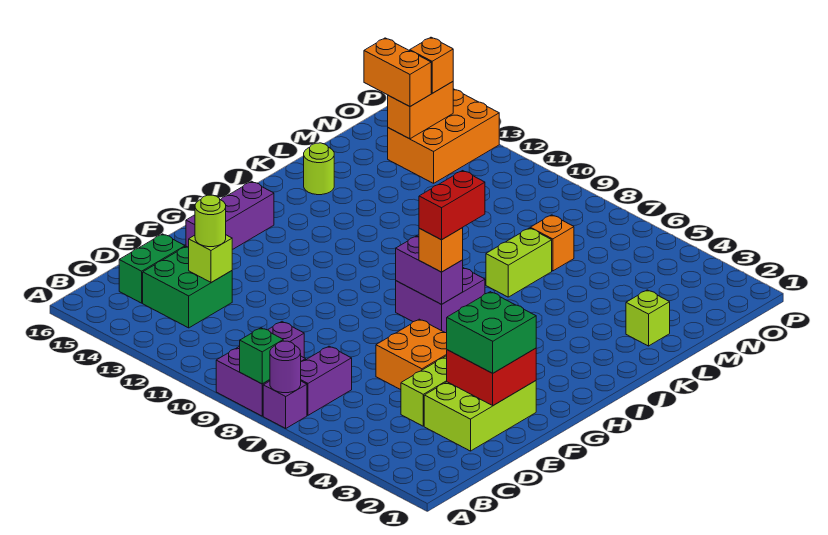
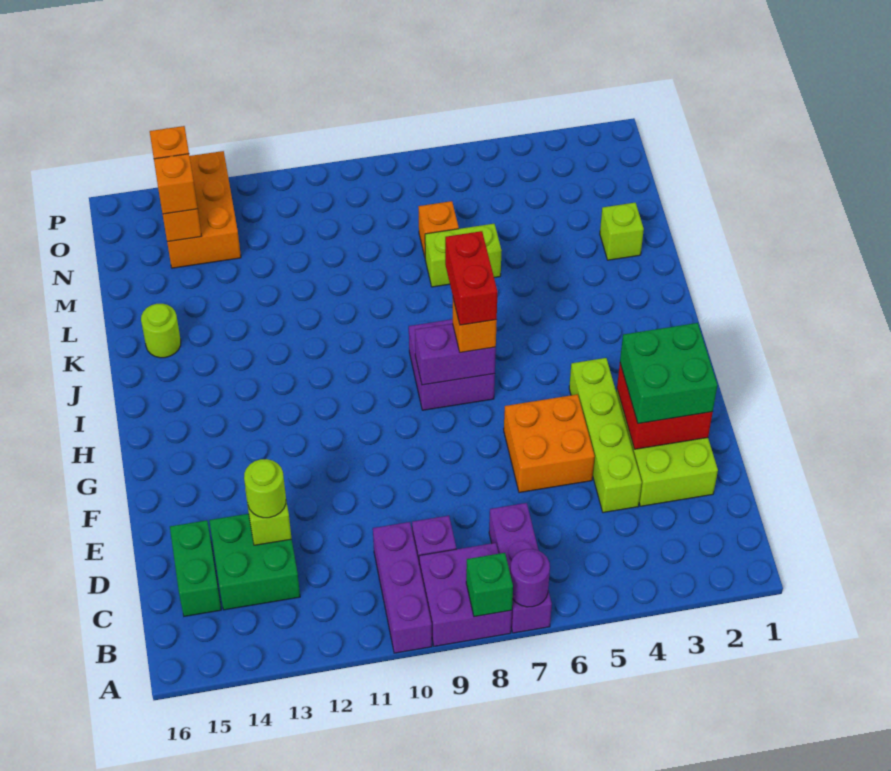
purple 1x3 brick [186,181,274,250] -> purple 1x3 brick moved to [373,522,432,653]
lime 1x2 brick [486,228,552,297] -> lime 1x2 brick turned to [425,224,502,287]
orange 1x2 brick [364,38,431,107] -> orange 1x1 brick [154,154,198,214]

